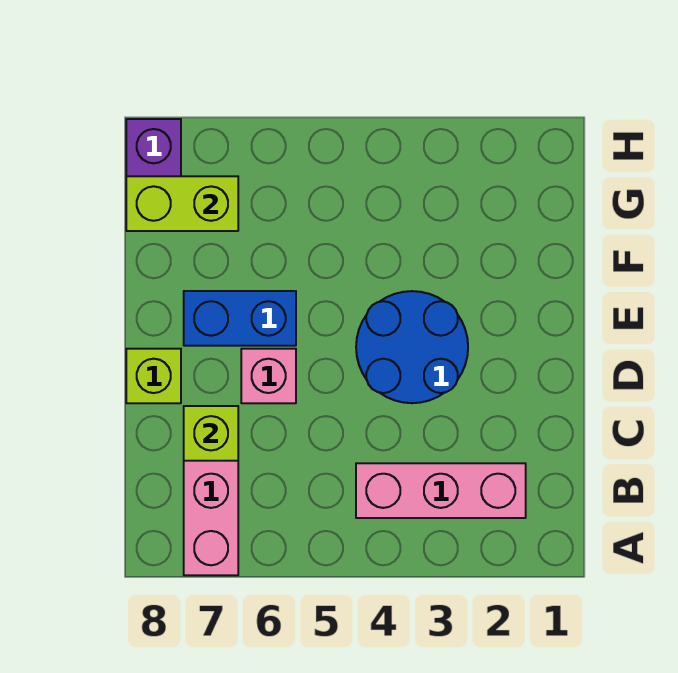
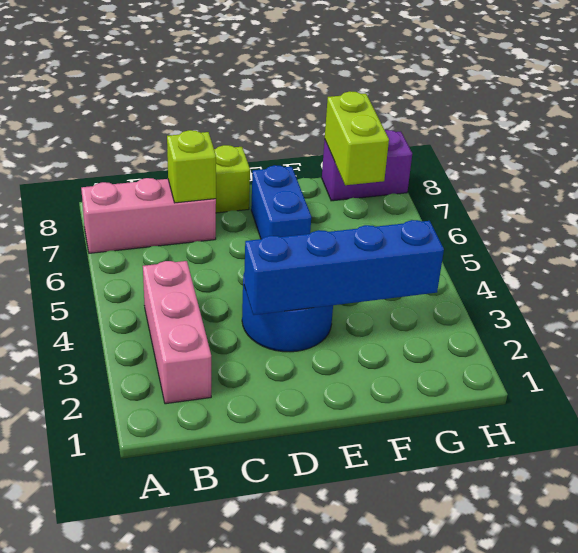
none -> blue 1x4 brick [244,220,444,315]
pink 1x1 brick [241,349,296,403] -> none

